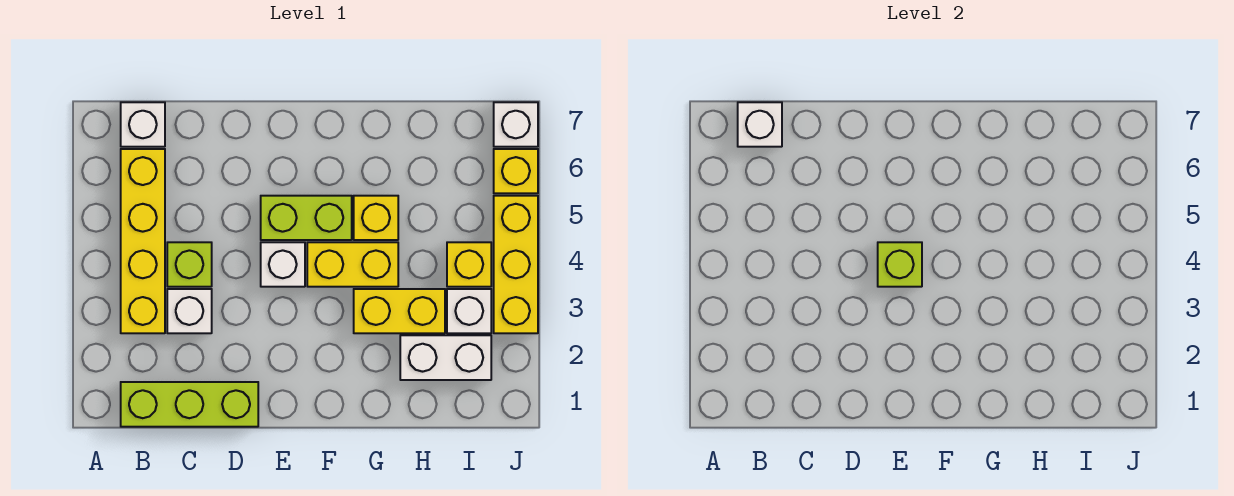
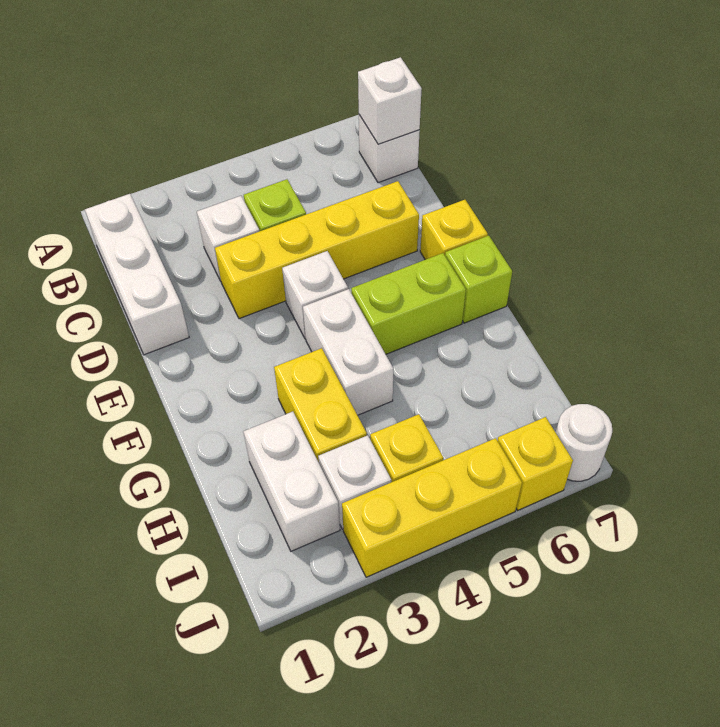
lime 1x3 brick [121,382,258,427] -> white 1x3 brick [85,194,189,355]
yellow 1x4 brick [121,149,165,333] -> yellow 1x4 brick moved to [215,181,419,319]
lime 1x1 brick [878,242,922,287] -> lime 1x1 brick moved to [445,236,512,323]
lime 1x2 brick [261,196,352,240] -> lime 1x2 brick turned to [351,253,466,354]
yellow 1x2 brick [307,242,398,287] -> white 1x2 brick [303,289,393,415]
yellow 1x1 brick [354,196,398,240] -> yellow 1x1 brick moved to [420,200,488,260]
white 1x1 brick [494,102,538,147] -> white 1x1 round brick [556,404,612,481]

